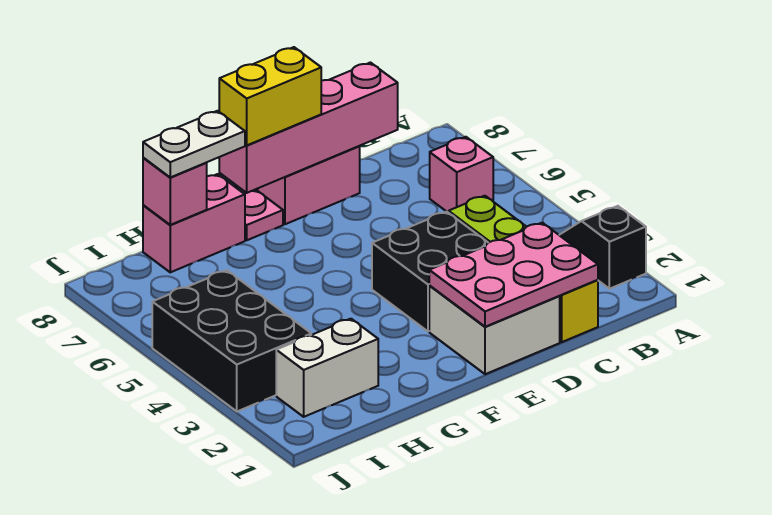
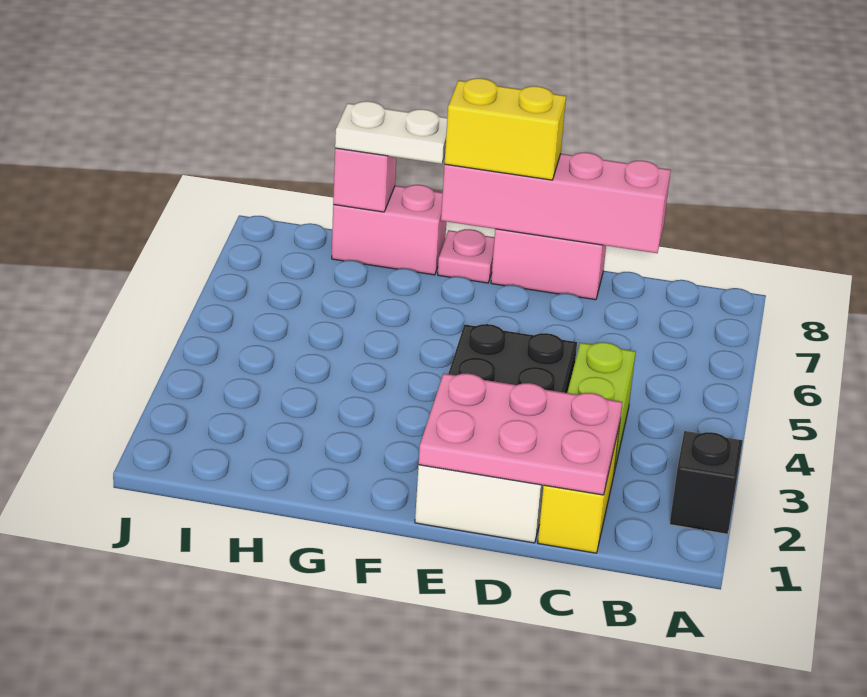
pink 1x1 brick [430,137,493,213] -> none
white 1x2 brick [276,319,378,417] -> none
black 2x3 brick [152,270,311,411] -> none

